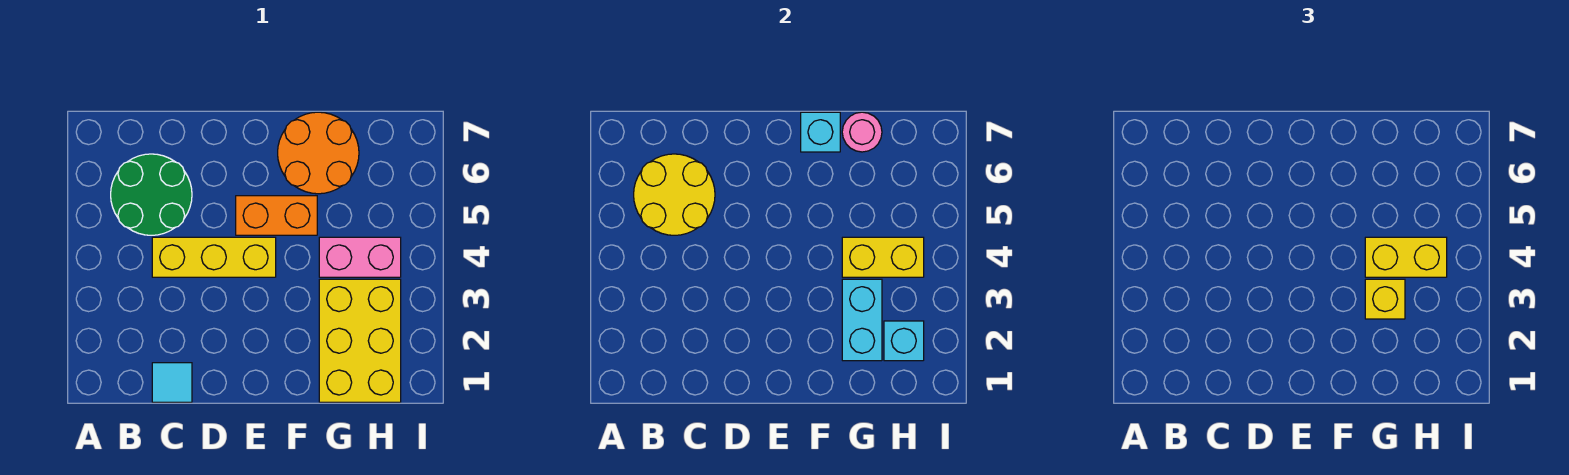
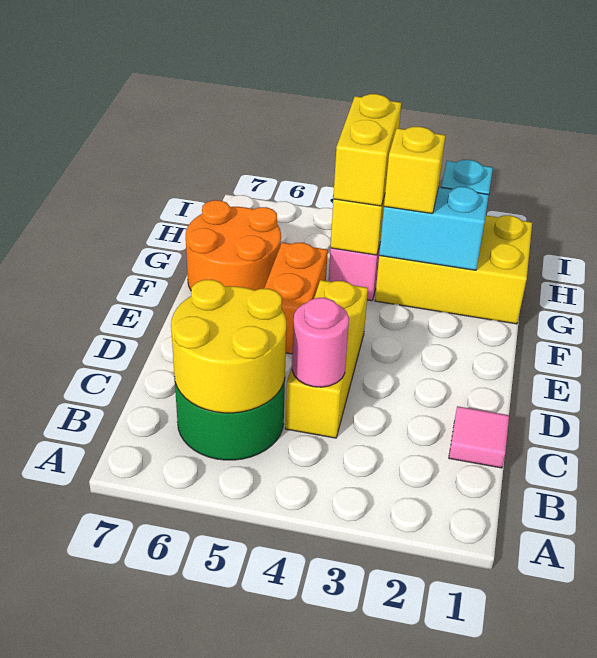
cyan 1x1 tile [152,363,192,402] -> pink 1x1 tile [449,406,509,468]
cyan 1x1 brick [801,112,840,152] -> none
pink 1x1 round brick [842,112,882,152] -> pink 1x1 round brick moved to [292,298,349,387]

